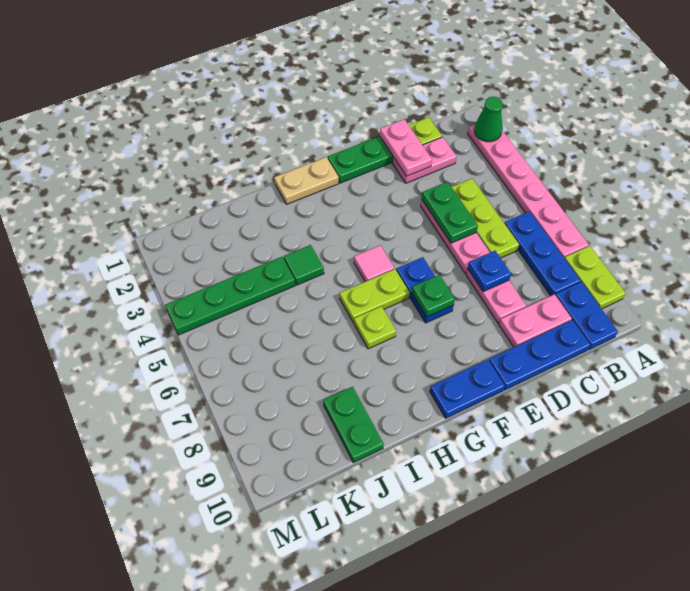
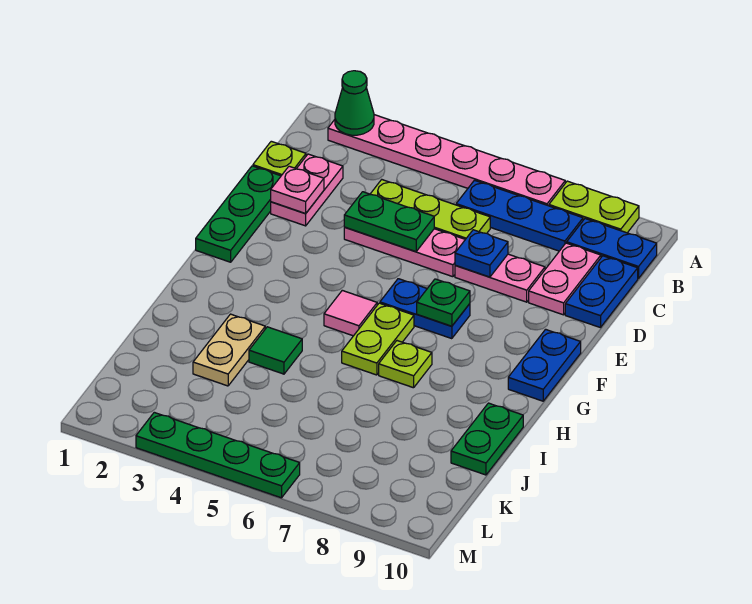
blue 1x3 plate [489,320,590,390] -> blue 1x2 plate [565,256,638,328]
pink 1x2 plate [380,119,432,176] -> pink 1x1 plate [271,166,324,214]
tan 1x2 plate [274,157,339,204] -> tan 1x2 plate moved to [193,314,265,386]
green 1x4 plate [165,257,295,335] -> green 1x4 plate turned to [136,412,300,498]
green 1x2 plate [323,387,384,463] -> green 1x2 plate turned to [451,403,523,475]

